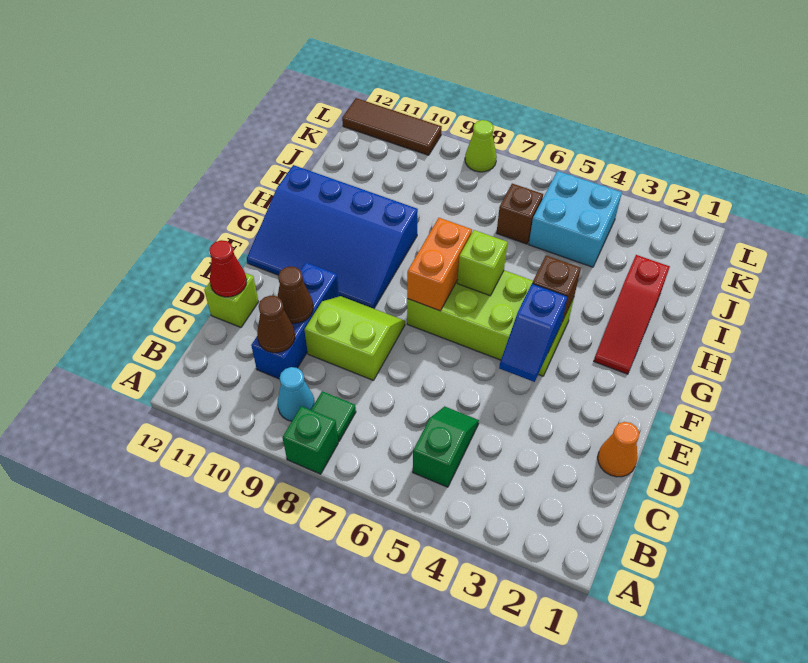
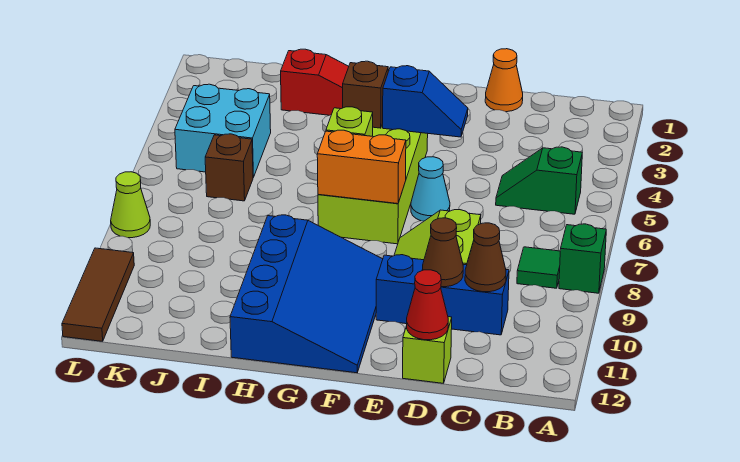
cyan 1x1 cone [277,367,315,421] -> cyan 1x1 cone moved to [411,157,450,221]

